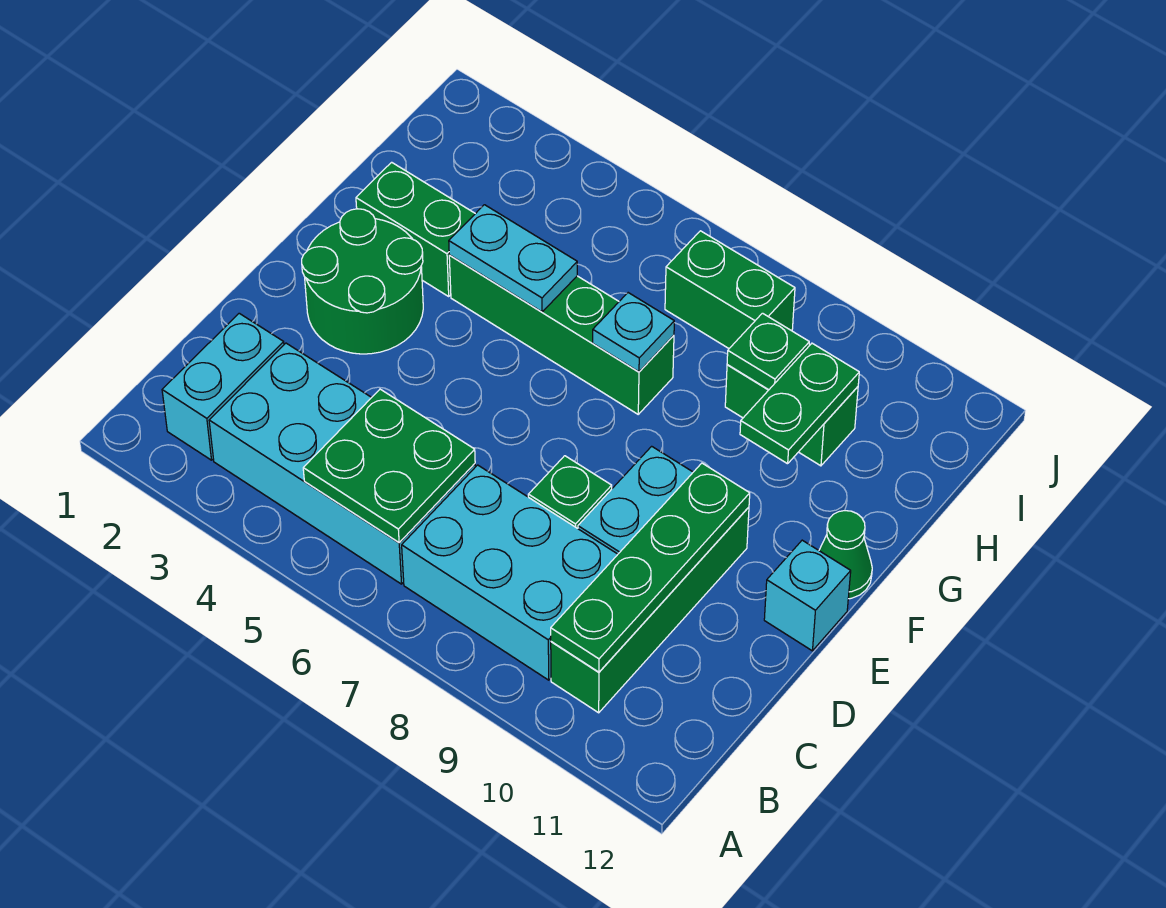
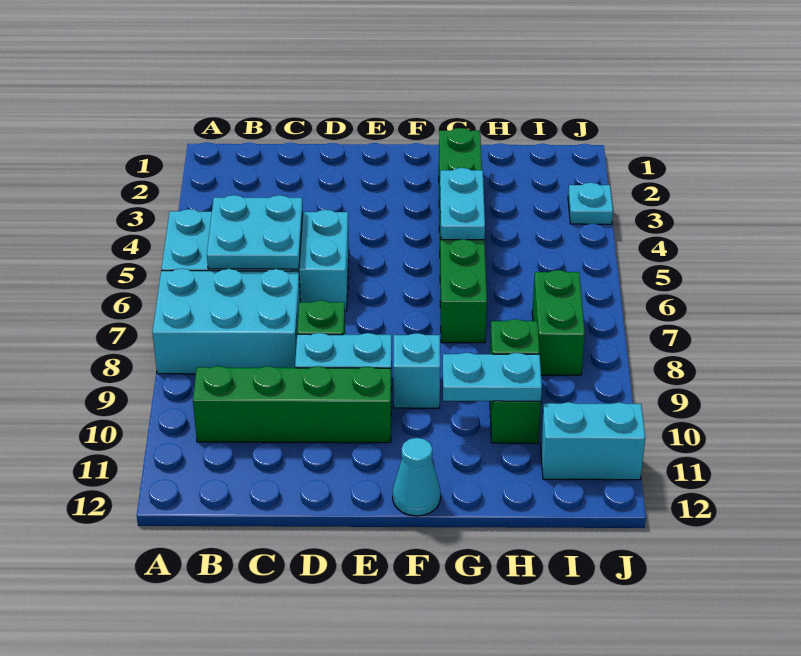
cyan 1x2 brick [162,313,284,460] -> cyan 1x2 brick moved to [541,402,645,480]
cyan 2x4 brick [209,343,475,584] -> cyan 2x4 brick turned to [161,209,349,311]
green 2x2 plate [303,389,475,543] -> cyan 2x2 plate [207,195,303,269]
cyan 2x3 brick [402,465,618,680] -> cyan 2x3 brick turned to [152,269,300,374]
green 1x4 plate [551,463,750,672] -> none
green 2x2 round brick [302,209,423,354] -> none
cyan 1x1 brick [764,540,851,651] -> cyan 1x1 brick moved to [393,333,440,408]
green 1x1 cone [819,511,872,599] -> cyan 1x1 cone [393,438,441,516]
cyan 1x1 plate [593,293,674,372] -> cyan 1x1 plate moved to [568,183,613,224]
green 1x2 plate [740,343,859,464] -> cyan 1x2 plate [443,353,542,401]

